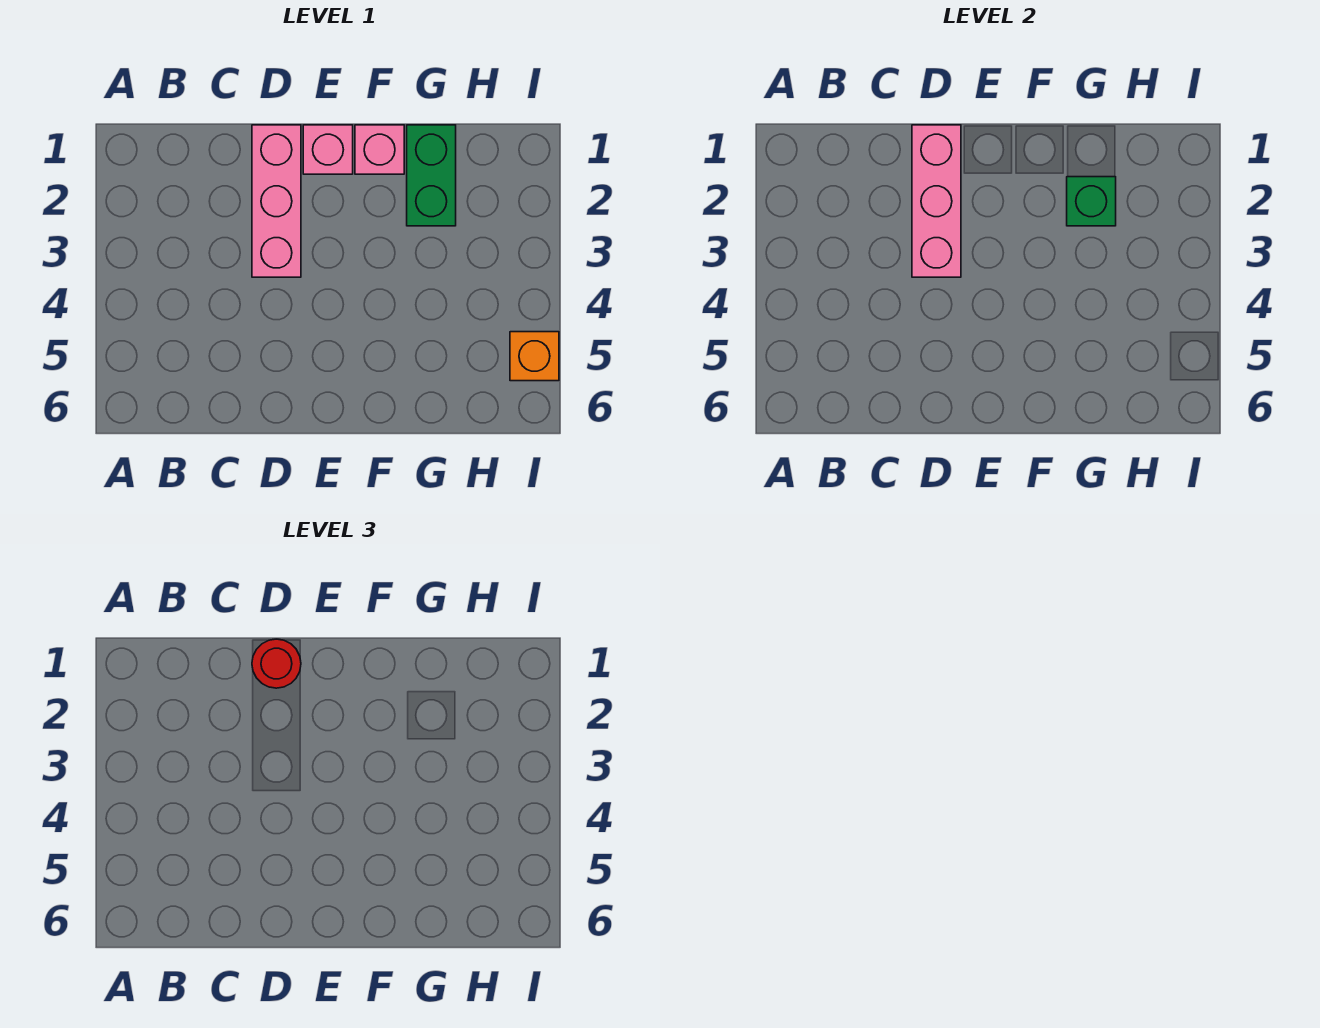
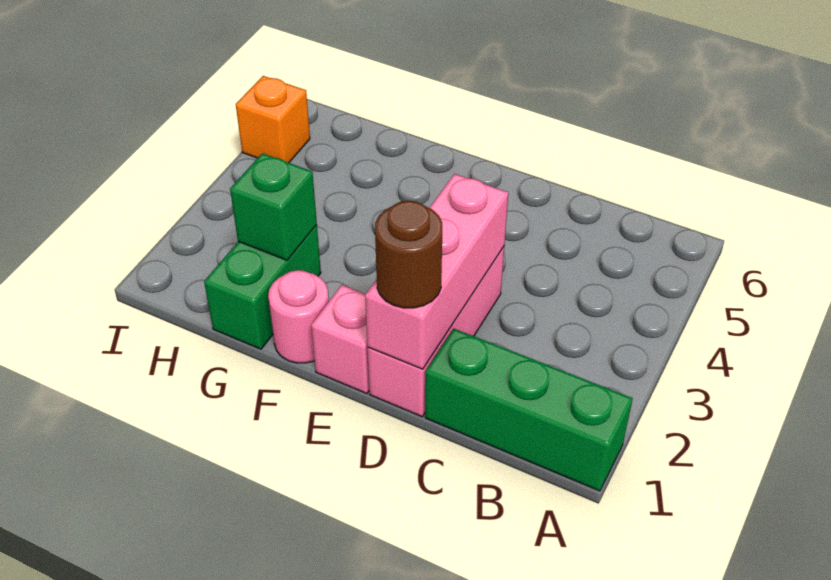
none -> green 1x3 brick [425,329,633,491]
red 1x1 round brick [252,639,301,688] -> brown 1x1 round brick [375,201,442,308]
pink 1x1 brick [355,125,404,174] -> pink 1x1 round brick [268,270,329,363]

